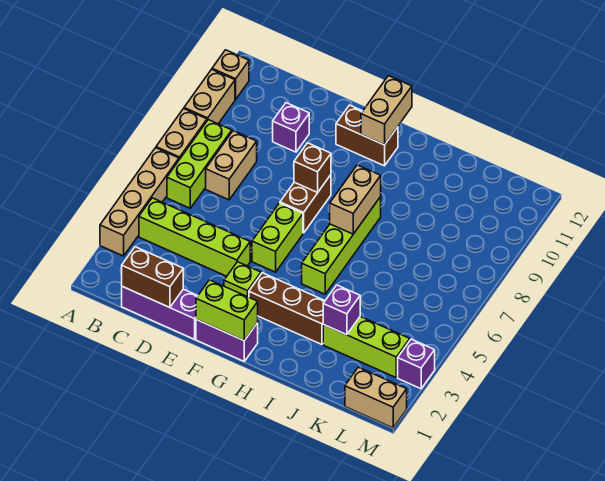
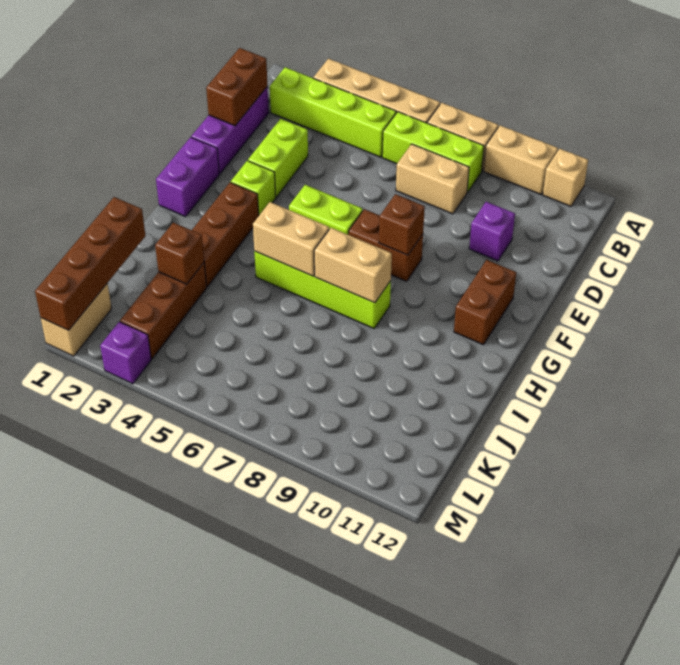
lime 1x4 brick [139,198,250,276] -> lime 1x4 brick turned to [270,67,396,157]
lime 1x2 brick [196,280,258,341] -> lime 1x2 brick moved to [248,119,308,197]
tan 1x2 brick [361,76,412,145] -> tan 1x2 brick moved to [253,202,329,276]
none -> brown 1x4 brick [35,197,145,330]
lime 1x3 brick [323,317,410,378] -> brown 1x3 brick [120,263,207,359]
purple 1x1 brick [323,285,360,335] -> brown 1x1 brick [155,223,204,284]

